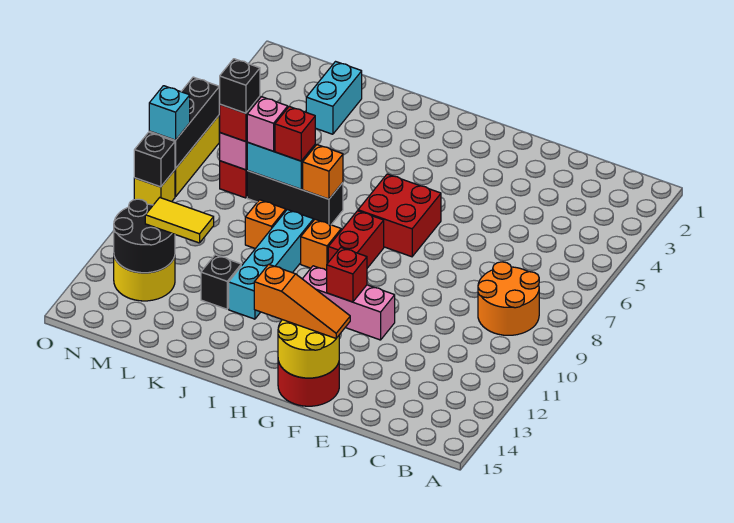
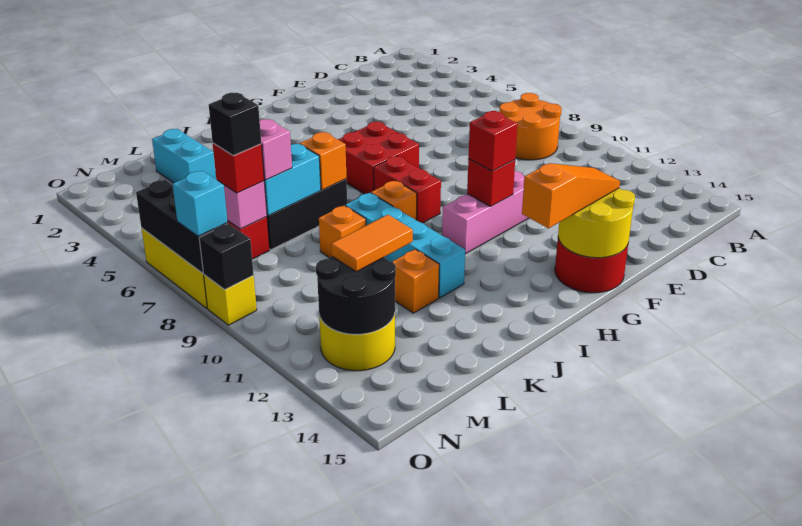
red 1x1 brick [275,106,315,161] -> red 1x1 brick moved to [468,111,518,171]
black 1x1 brick [201,255,241,309] -> orange 1x1 brick [392,249,439,313]
yellow 1x2 tile [145,198,214,243] -> orange 1x2 tile [331,215,413,272]

